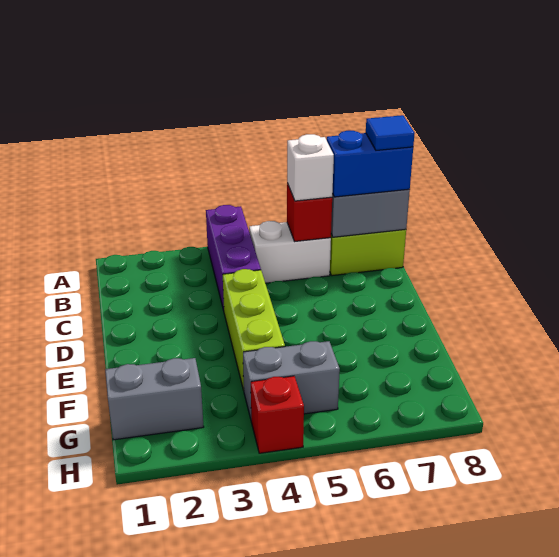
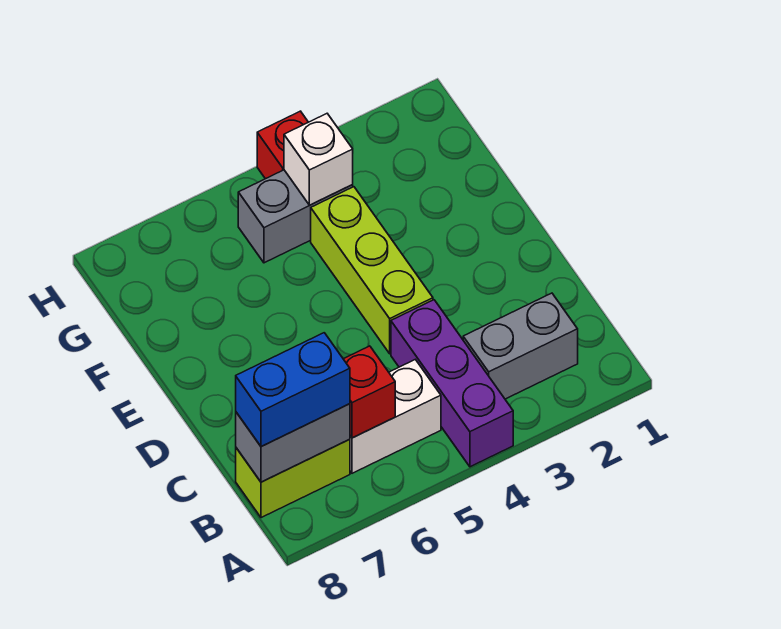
white 1x1 brick [287,134,334,201] -> white 1x1 brick moved to [284,114,353,205]
blue 1x1 tile [366,115,415,150] -> none
grey 1x2 brick [105,358,204,440] -> grey 1x2 brick moved to [463,293,578,399]

